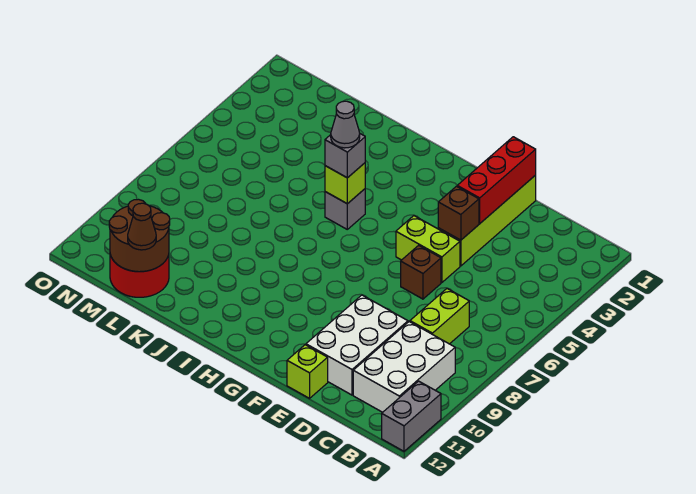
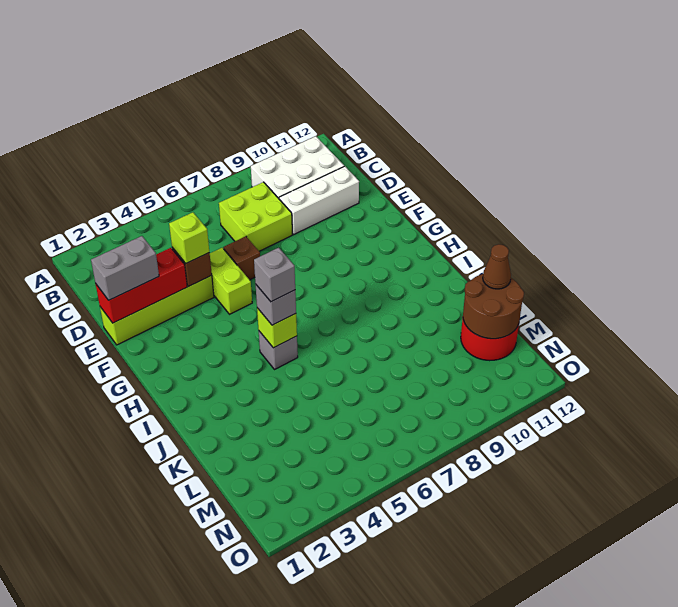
grey 1x2 brick [382,381,441,451] -> grey 1x2 brick moved to [91,236,159,300]
lime 1x2 brick [410,288,469,344] -> lime 2x2 brick [219,182,293,251]
white 2x3 brick [306,295,408,395] -> white 1x3 brick [279,166,359,234]
lime 1x1 brick [287,345,328,398] -> lime 1x1 brick moved to [169,212,209,263]
grey 1x1 cone [331,101,360,148] -> grey 1x1 brick [254,248,295,302]

